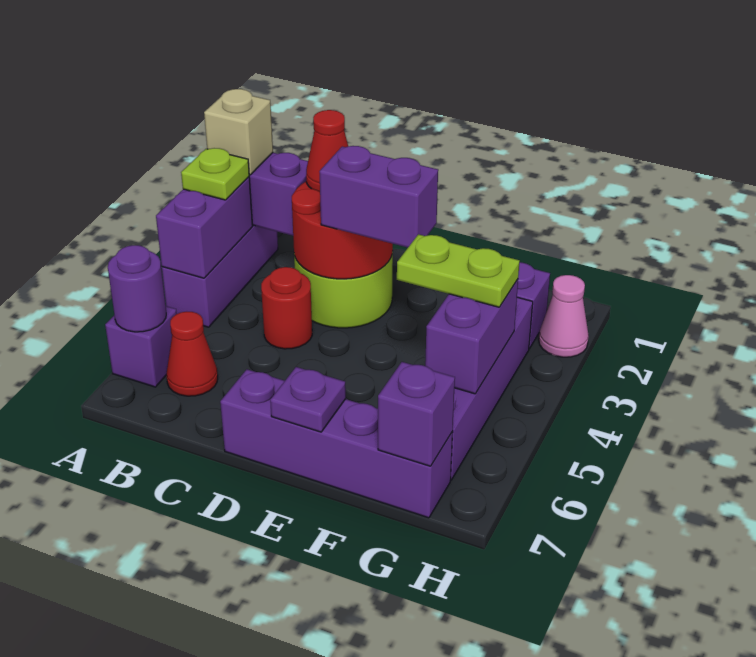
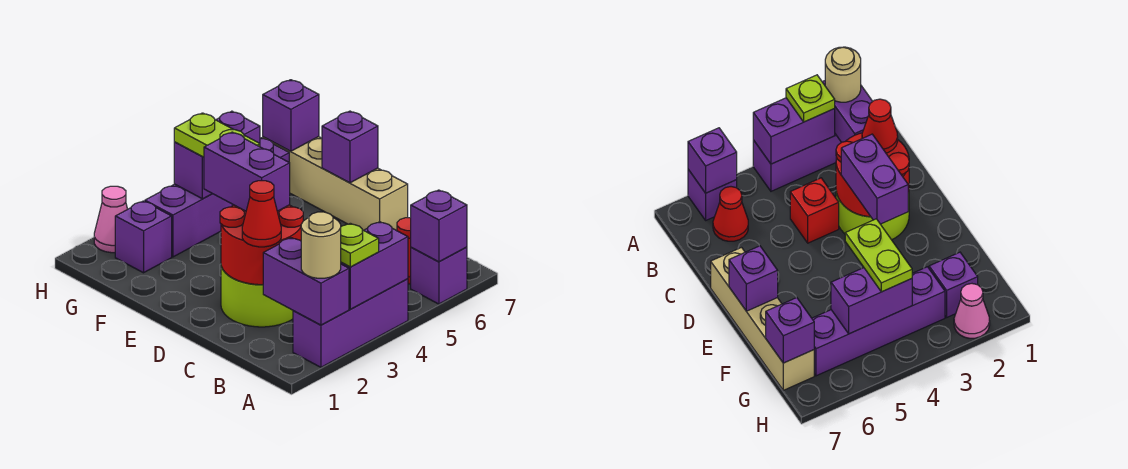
tan 1x1 brick [204,89,273,175] -> tan 1x1 round brick [301,212,341,278]
purple 1x1 round brick [108,245,166,332] -> purple 1x1 brick [411,190,467,262]
red 1x1 round brick [261,267,312,349] -> red 1x1 brick [790,178,839,243]
purple 1x4 brick [220,369,453,518] -> tan 1x4 brick [263,137,408,231]
purple 1x1 plate [270,367,346,432] -> purple 1x1 brick [322,111,378,183]

